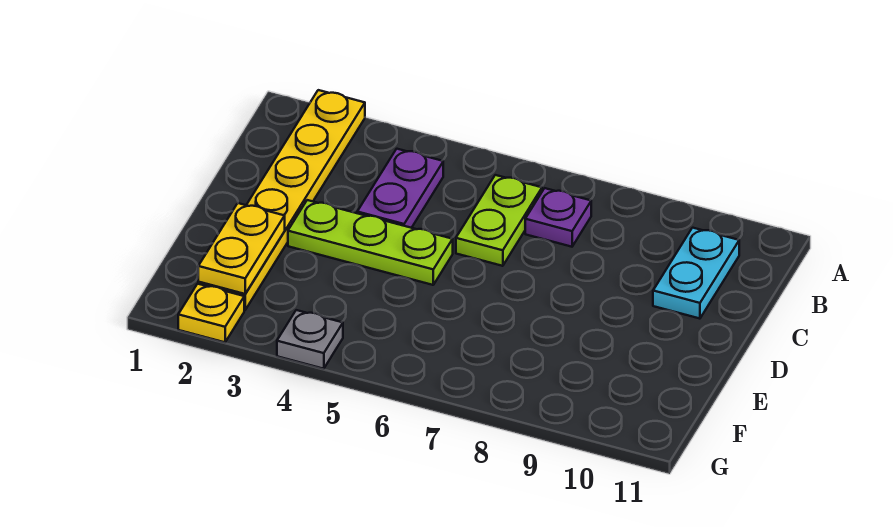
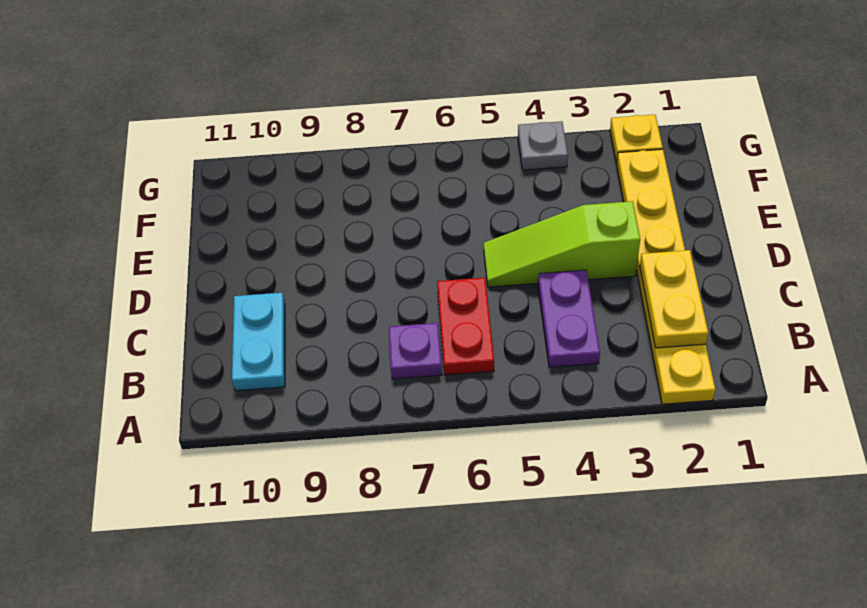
lime 1x2 plate [456,175,542,266] -> red 1x2 plate [437,278,494,375]
lime 1x3 plate [288,200,453,285] -> lime 1x3 slope [484,201,640,287]
yellow 1x2 plate [198,203,285,294] -> yellow 1x2 plate moved to [640,250,708,348]

